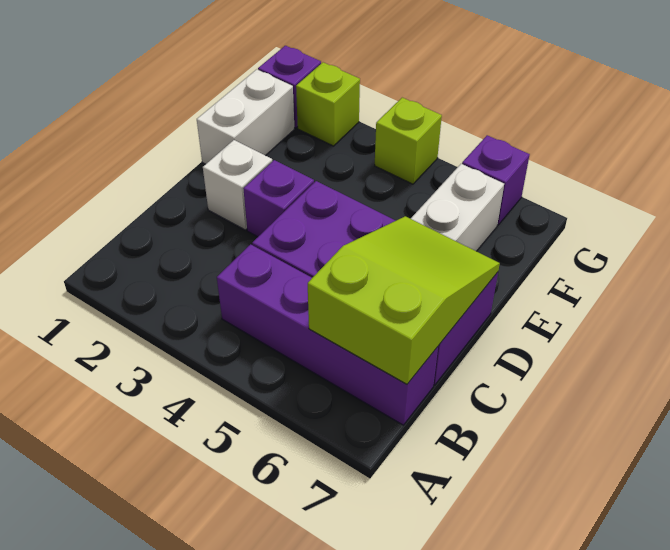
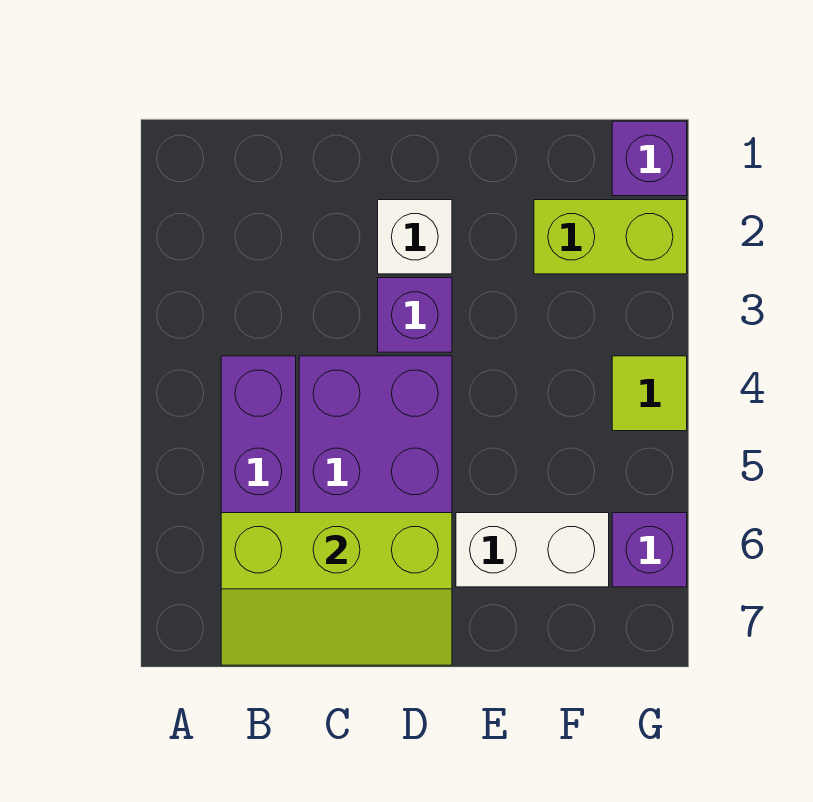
lime 2x3 slope [308,216,500,384] -> lime 2x3 slope turned to [221,513,452,665]
white 1x2 brick [197,69,294,164] -> none
lime 1x1 brick [296,62,360,146] -> lime 1x2 brick [534,200,687,274]
lime 1x1 brick [375,98,442,184] -> lime 1x1 tile [612,356,687,431]

